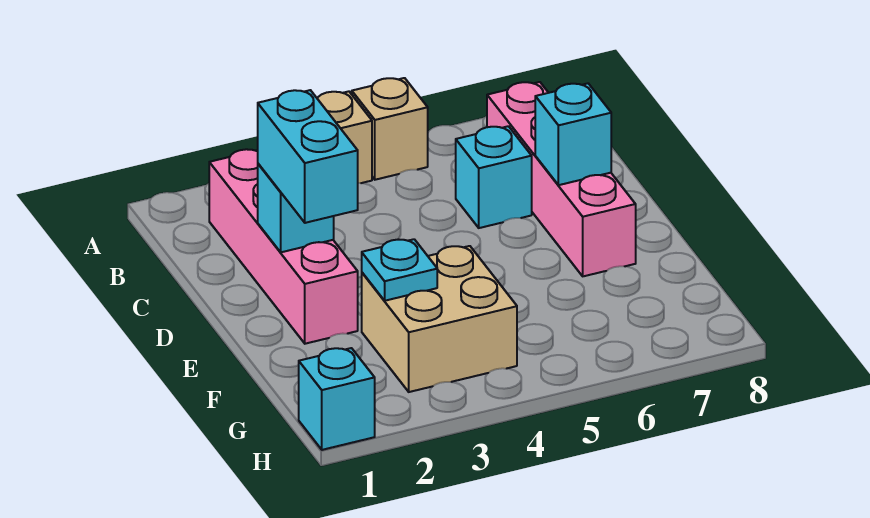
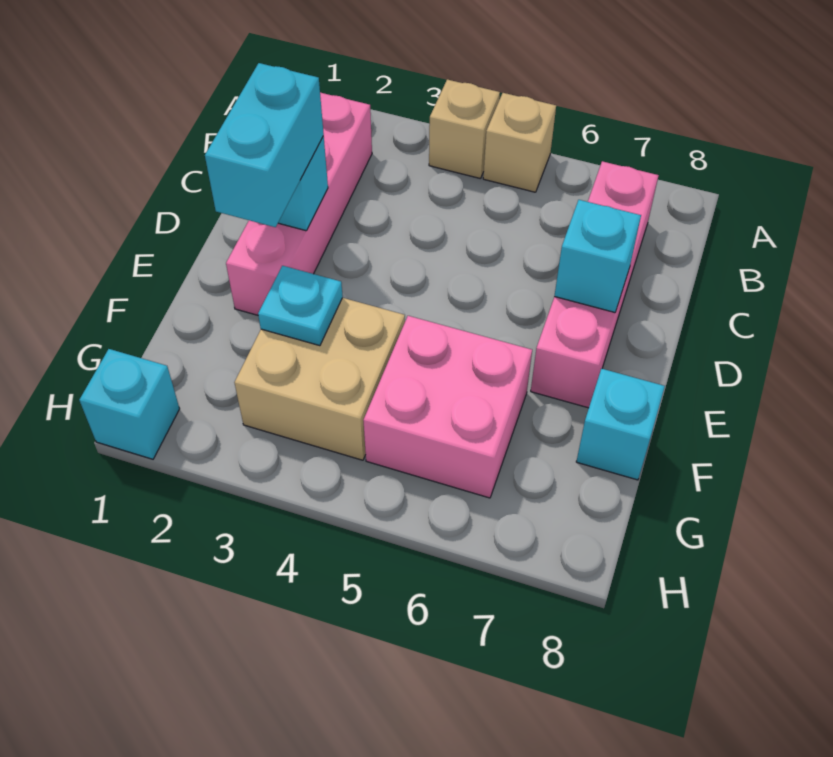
cyan 1x1 brick [456,126,532,228] -> cyan 1x1 brick moved to [576,369,665,480]
none -> pink 2x2 brick [363,316,532,498]

